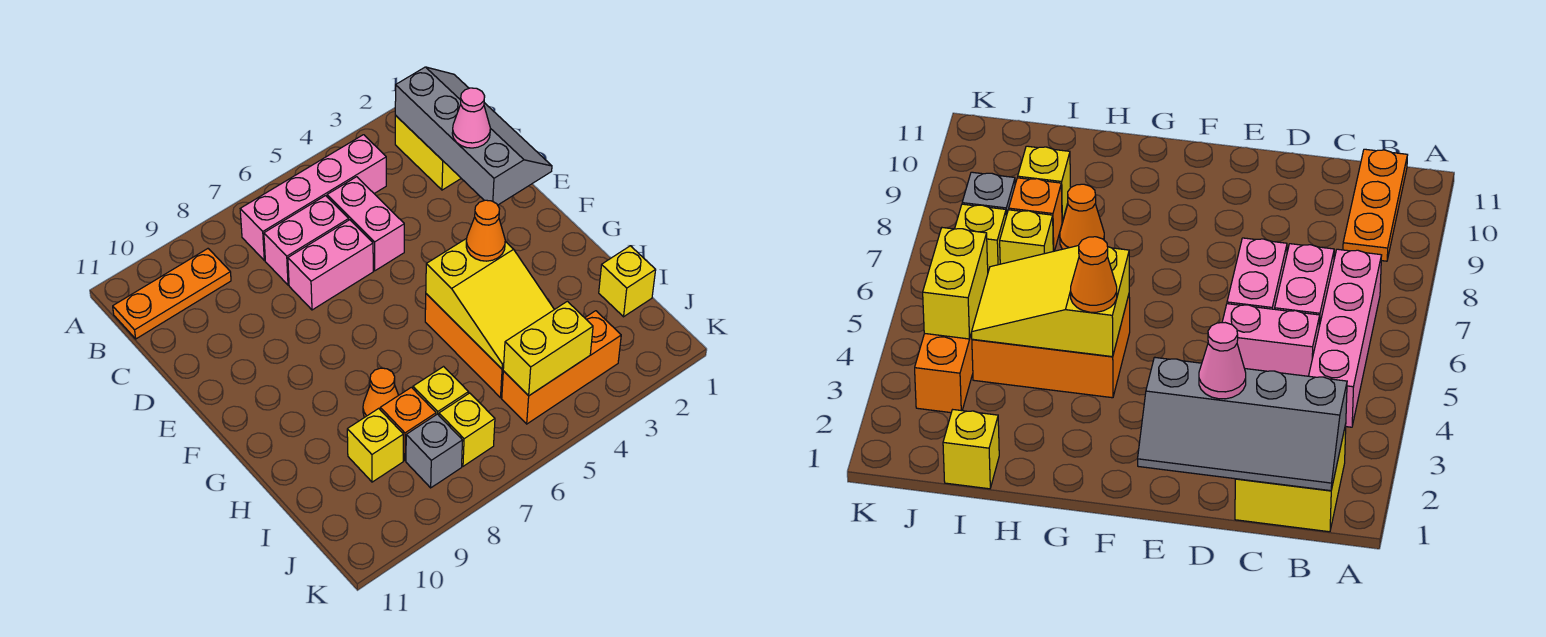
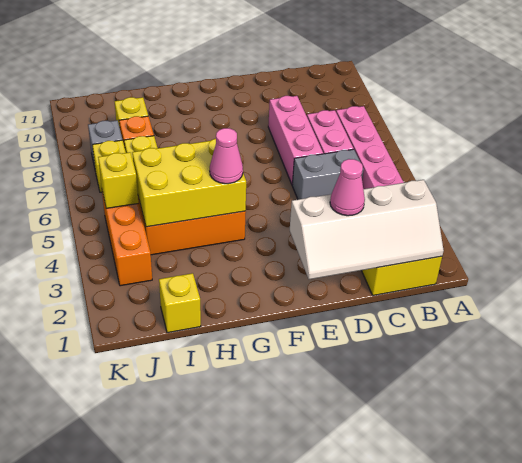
grey 2x4 slope [395,67,552,205] -> white 2x4 slope [290,180,444,279]
orange 1x3 plate [113,249,231,339] -> none
pink 1x2 brick [327,177,404,271] -> grey 1x2 brick [292,149,364,199]
pink 1x2 brick [288,220,373,310] -> pink 1x3 brick [268,96,323,185]
yellow 2x3 slope [426,238,554,369] -> yellow 2x3 brick [132,139,246,227]
orange 1x1 cone [466,200,505,261] -> pink 1x1 cone [210,128,243,184]
orange 1x1 cone [363,368,399,417] -> none
yellow 1x2 brick [503,301,593,396] -> yellow 1x1 brick [98,152,138,208]

